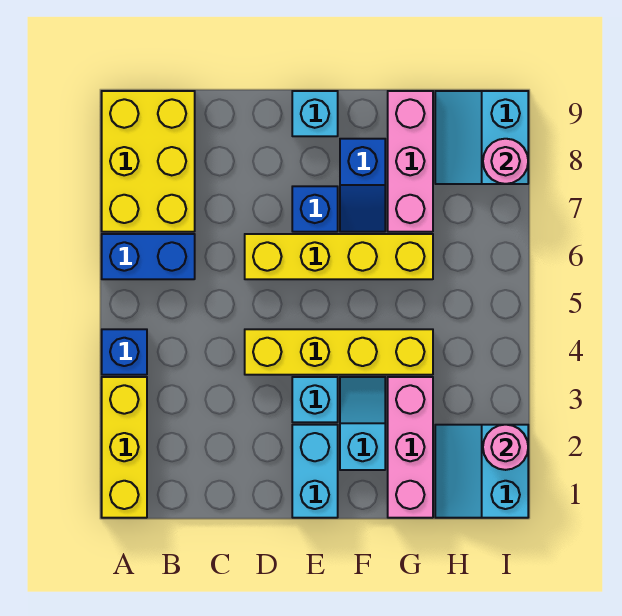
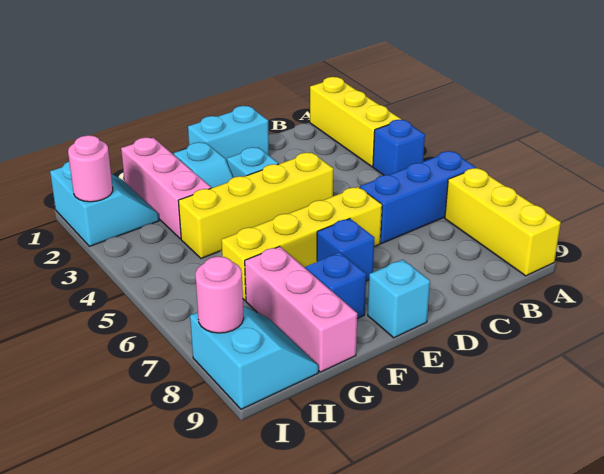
blue 1x2 brick [102,234,195,279] -> blue 1x3 brick [360,151,476,243]
yellow 2x3 brick [102,91,195,232] -> yellow 1x3 brick [445,168,561,276]
cyan 1x2 brick [292,425,338,518] -> cyan 1x2 brick turned to [188,106,269,162]

